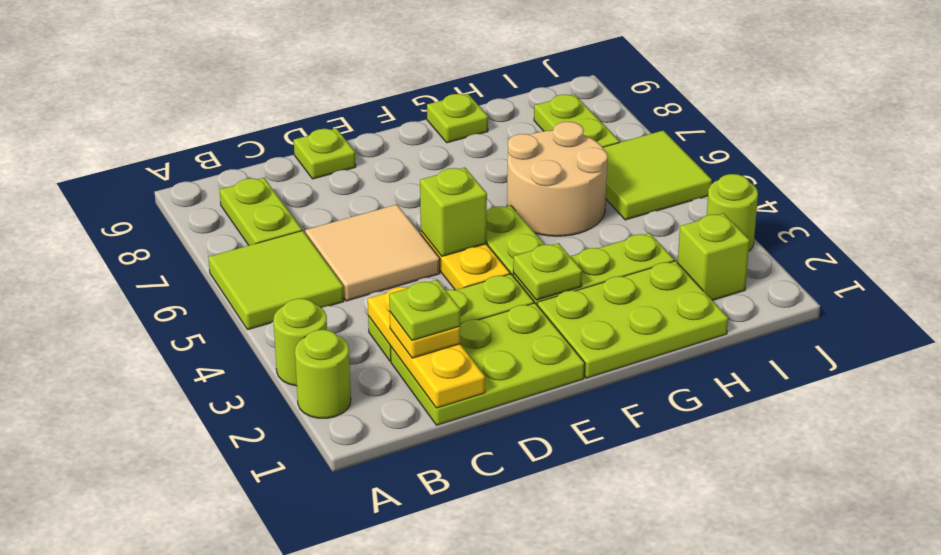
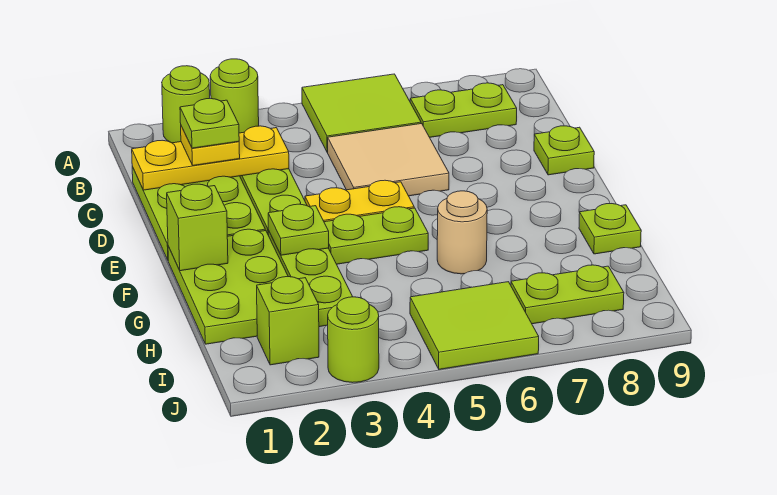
lime 1x1 brick [420,167,487,256] -> lime 1x1 brick moved to [167,184,228,271]
tan 2x2 round brick [507,122,608,236] -> tan 1x1 round brick [437,191,487,274]

